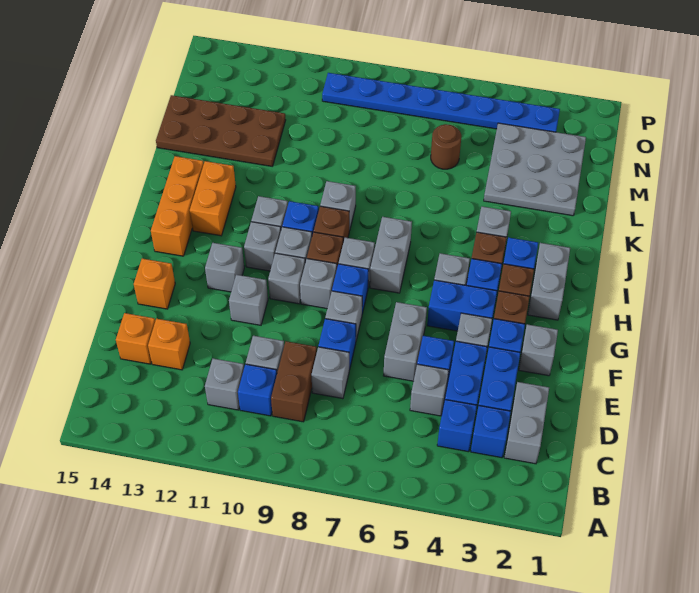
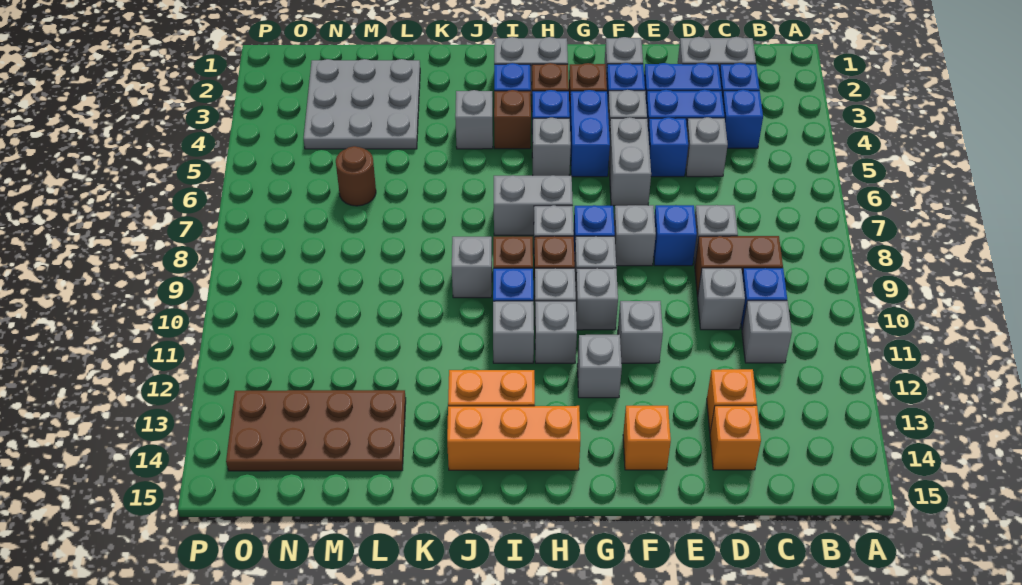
grey 1x2 brick [384,302,427,381] -> grey 1x2 brick turned to [609,117,651,206]
brown 2x4 plate [156,95,286,166] -> brown 2x4 plate turned to [226,390,406,471]
blue 1x8 plate [322,73,560,132] -> none

